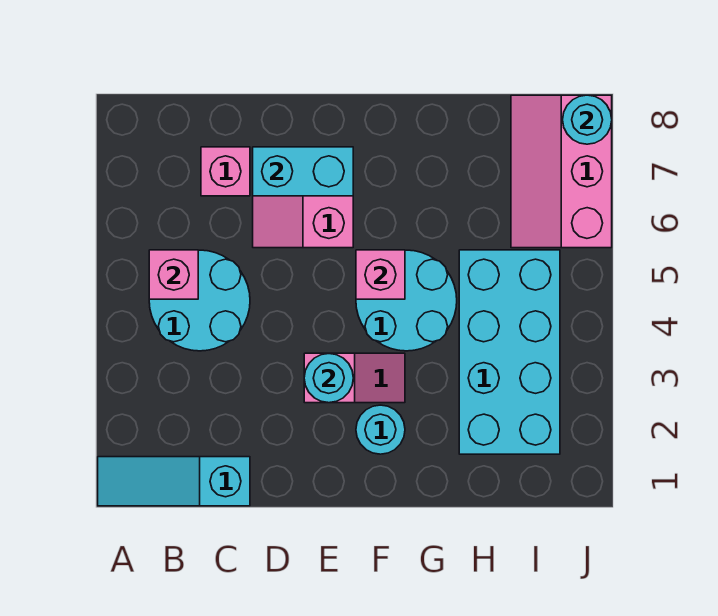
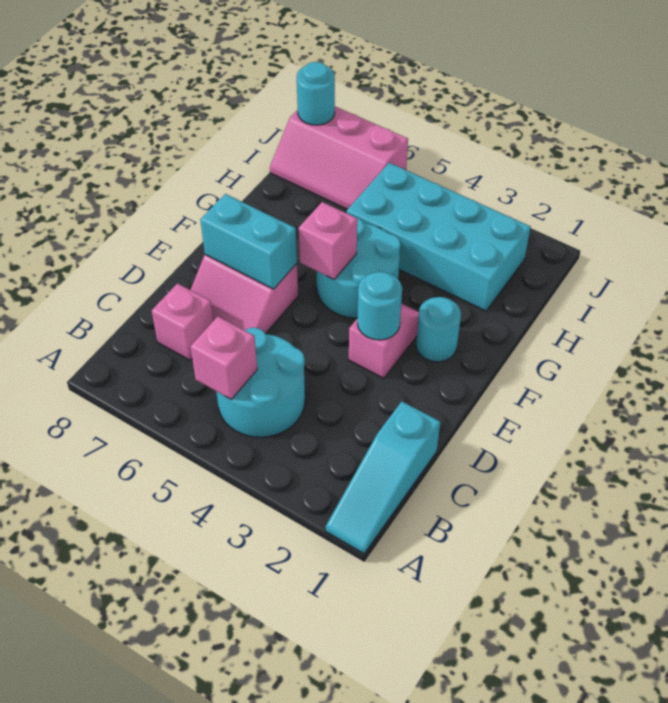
cyan 1x2 brick [253,147,353,196] -> cyan 1x2 brick turned to [200,194,297,289]

